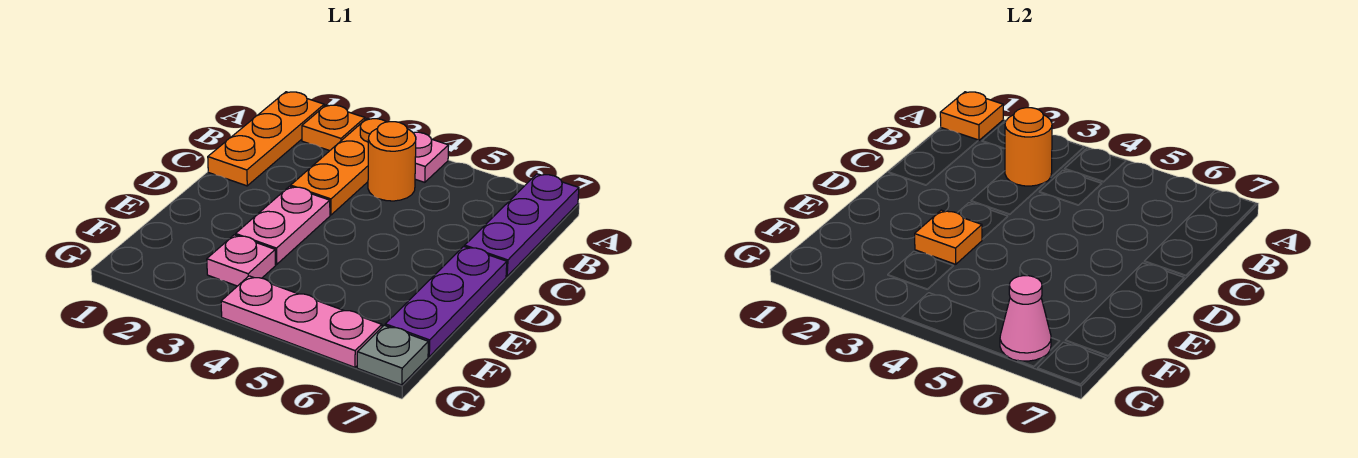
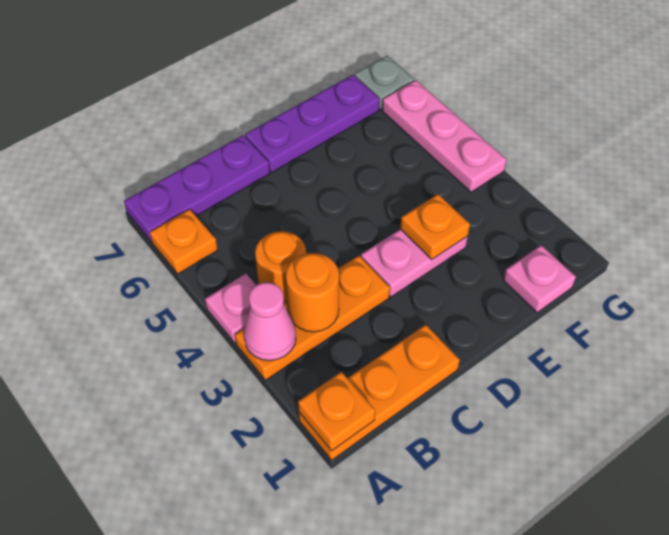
orange 1x1 plate [302,105,365,151] -> orange 1x1 plate moved to [150,209,218,274]
pink 1x1 plate [207,235,276,286] -> pink 1x1 plate moved to [503,245,576,313]
pink 1x1 cone [1000,276,1051,361] -> pink 1x1 cone moved to [244,282,296,361]

